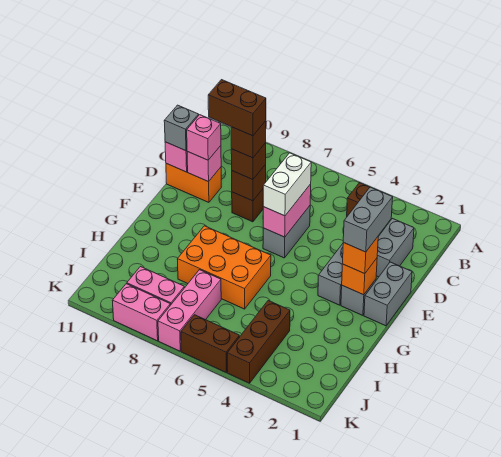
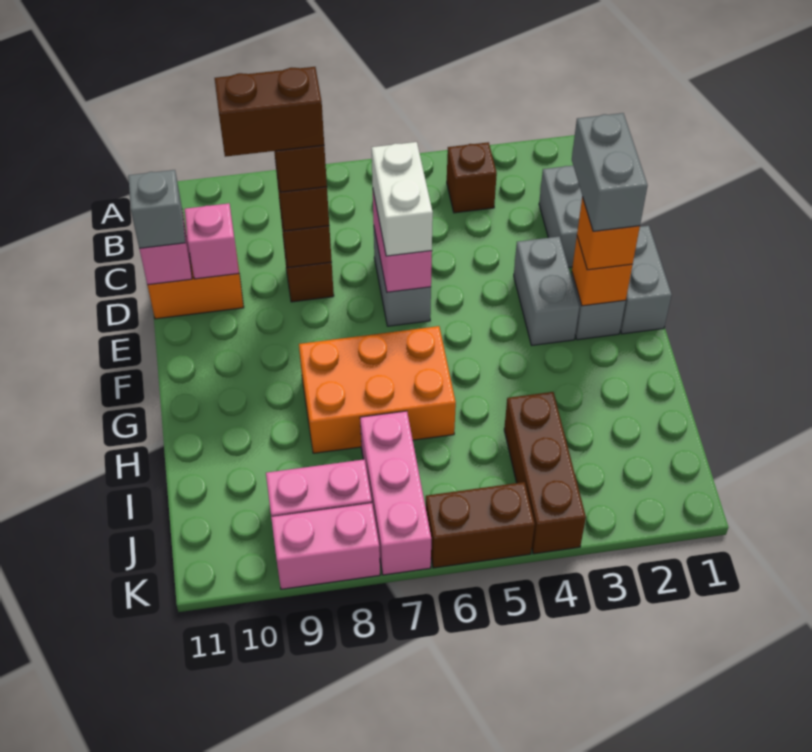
pink 1x1 brick [187,115,221,160] -> none

